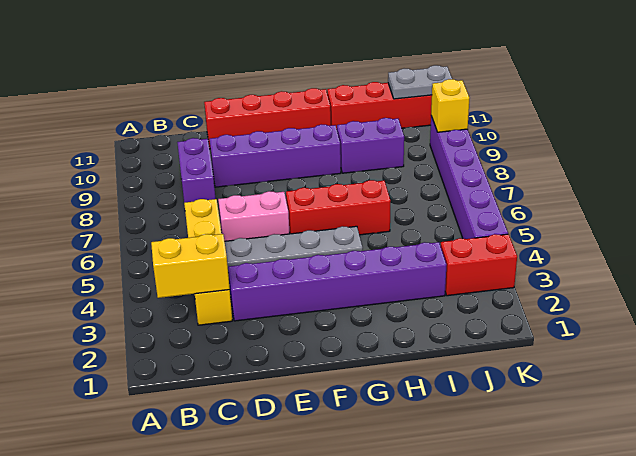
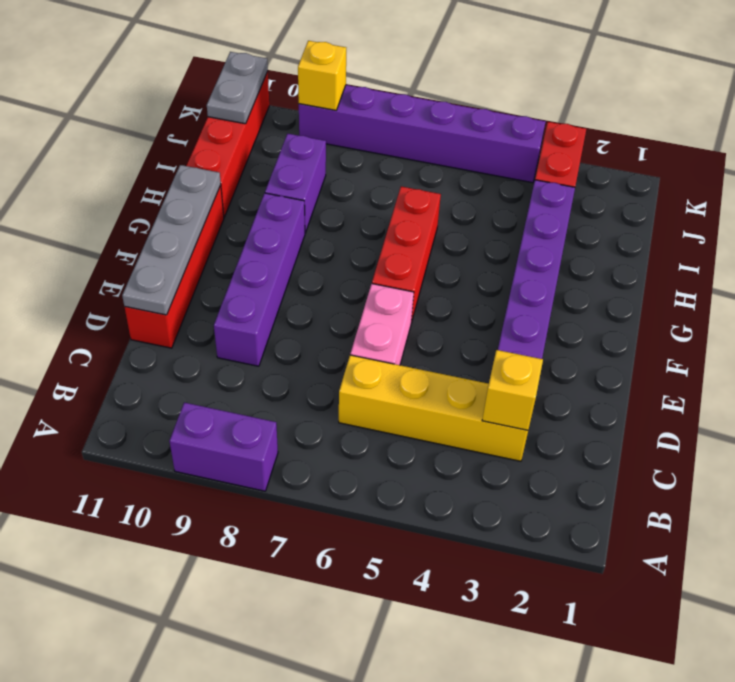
yellow 1x2 brick [151,234,230,298] -> yellow 1x1 brick [482,350,543,430]
purple 1x2 brick [177,138,216,203] -> purple 1x2 brick moved to [170,403,278,491]
grey 1x4 plate [225,226,363,273] -> grey 1x4 plate moved to [122,165,221,315]

